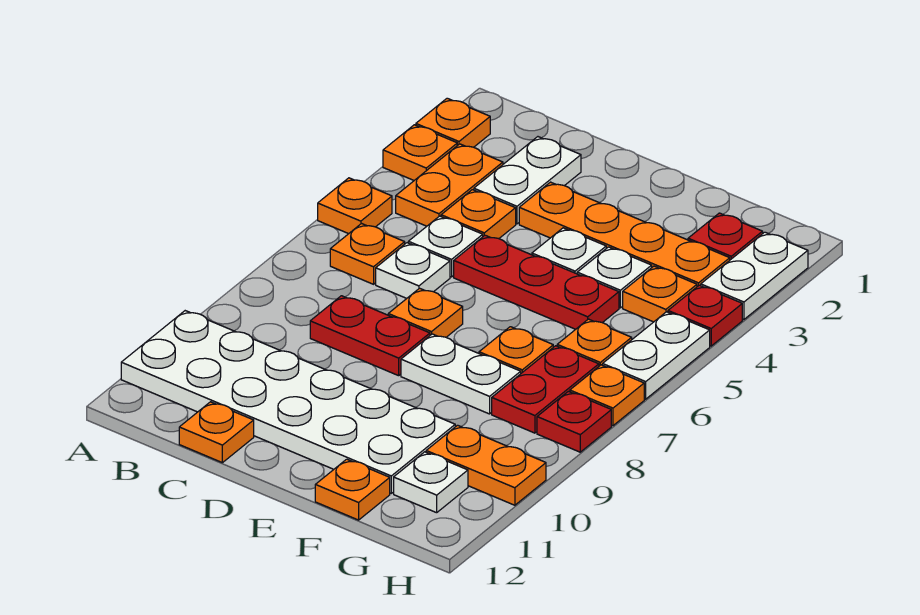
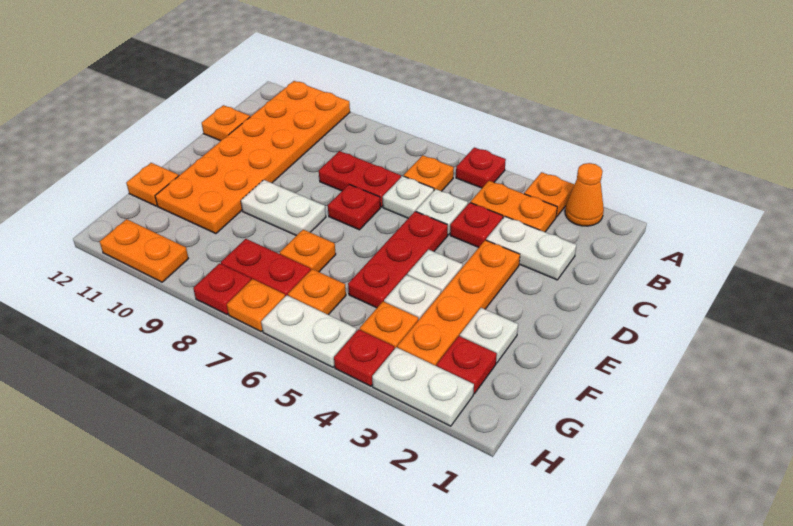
orange 1x1 plate [416,98,490,147] -> orange 1x1 cone [565,163,604,226]
orange 1x1 plate [318,178,392,234] -> red 1x1 plate [456,147,506,188]
white 2x6 plate [121,311,455,493] -> orange 2x6 plate [155,81,350,234]
orange 1x1 plate [441,190,516,239] -> red 1x1 plate [450,203,503,247]
red 1x2 plate [310,296,430,376] -> red 1x2 plate turned to [319,151,401,207]
orange 1x1 plate [388,288,463,337] -> red 1x1 plate [328,184,380,230]
white 1x2 plate [401,334,521,414] -> white 1x2 plate turned to [241,180,326,236]
orange 1x2 plate [426,425,546,505] -> orange 1x2 plate turned to [100,219,188,282]
white 1x1 plate [394,452,468,513] -> white 1x1 plate moved to [460,308,518,363]

